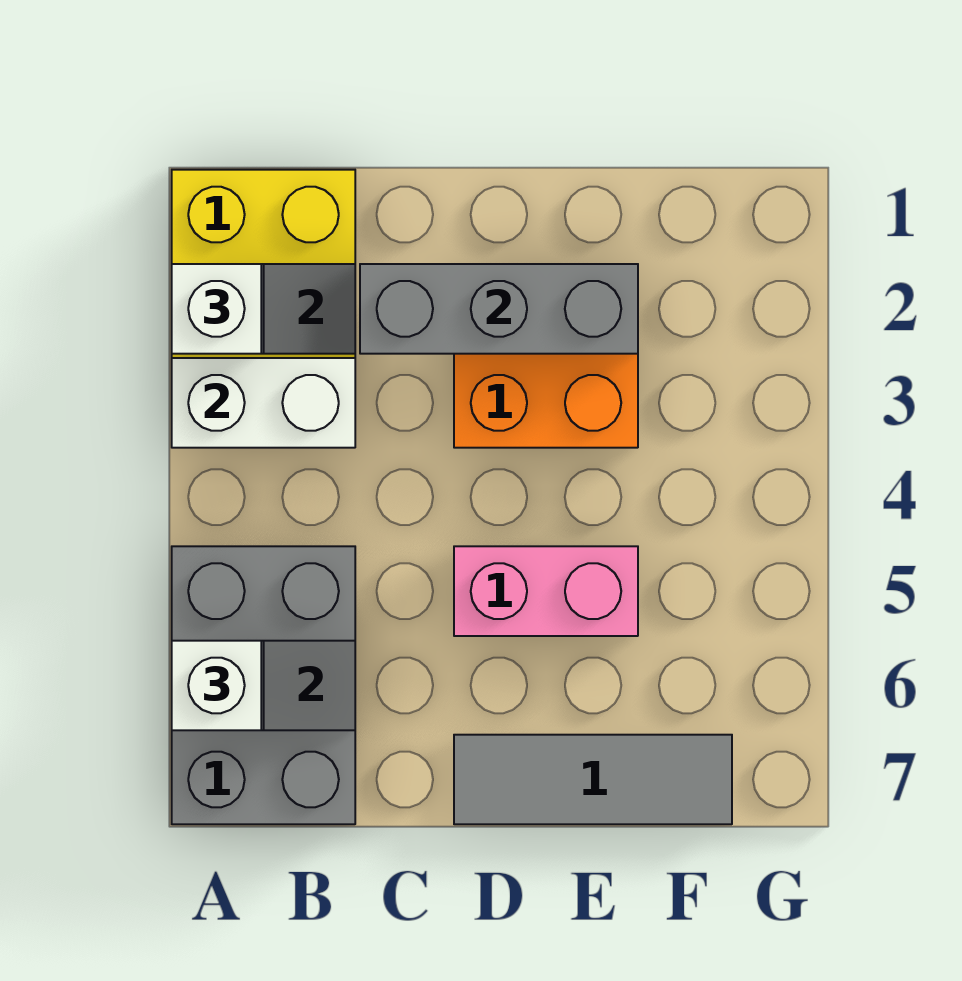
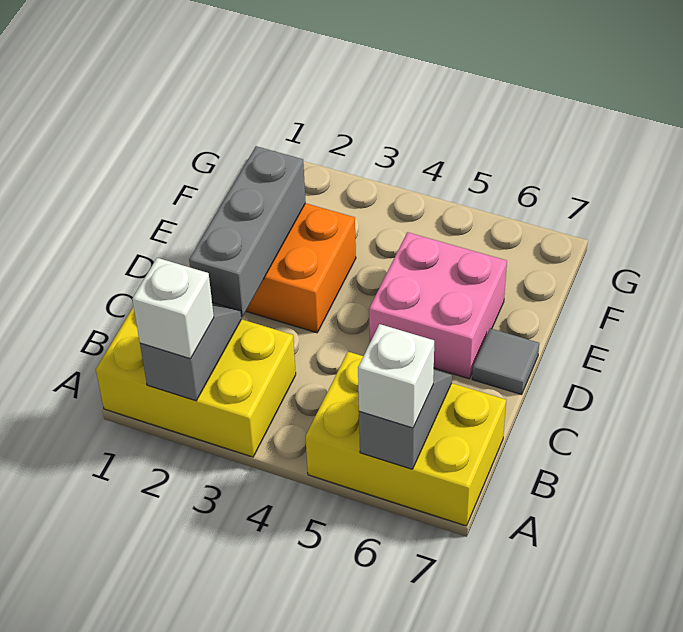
white 1x2 brick [172,358,355,448] -> none
grey 2x3 brick [172,546,355,824] -> yellow 2x3 brick [306,352,506,526]
pink 1x2 brick [454,546,638,636] -> pink 2x2 brick [369,232,507,379]
grey 1x3 tile [454,735,732,824] -> grey 1x1 tile [472,328,539,395]

